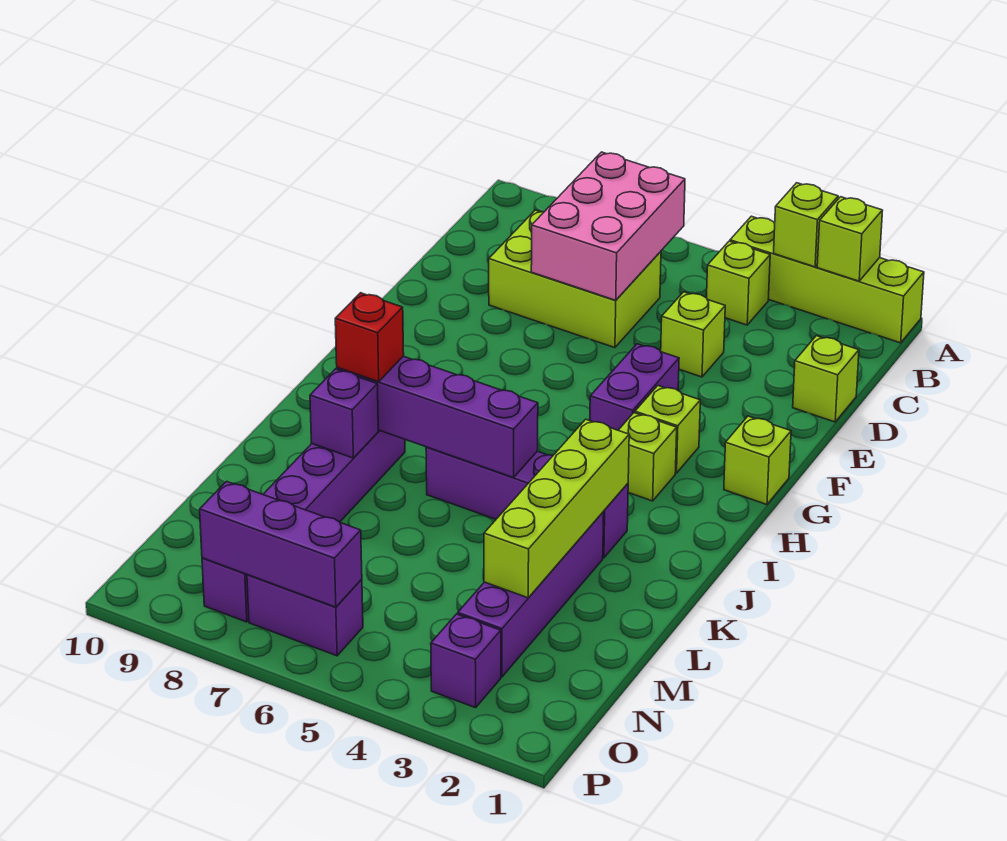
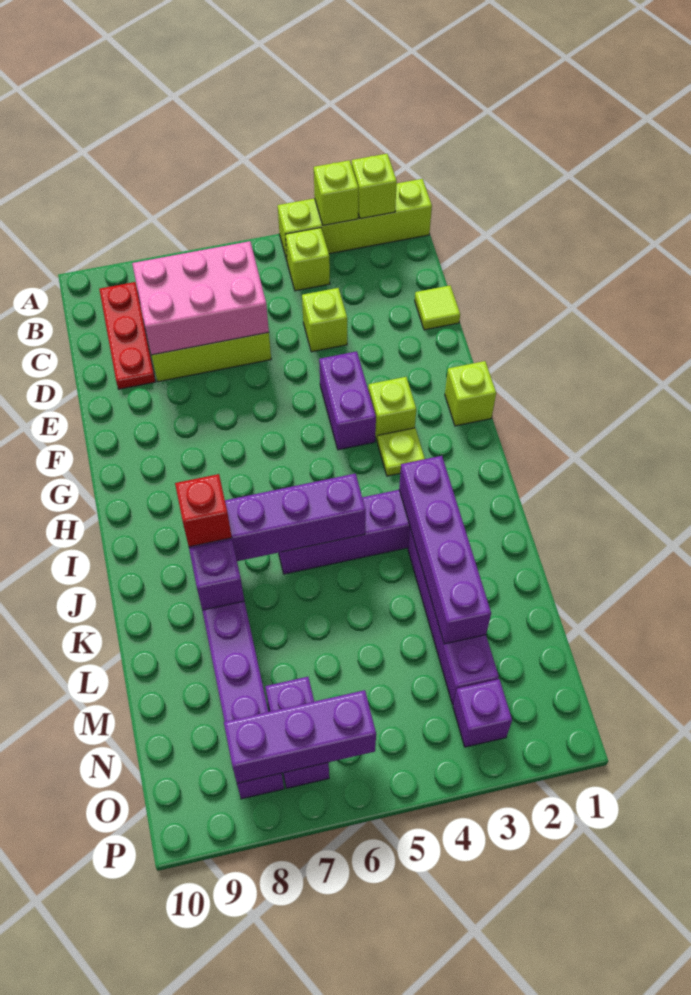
pink 2x3 brick [531,152,685,300] -> pink 2x3 brick turned to [132,241,269,355]
none -> red 1x3 plate [99,282,155,389]
lime 1x1 brick [793,336,859,422] -> lime 1x1 tile [415,286,460,330]
lime 1x1 brick [618,413,677,501] -> lime 1x1 plate [377,428,425,476]
lime 1x4 brick [484,419,629,598] -> purple 1x4 brick [399,456,491,644]
purple 1x2 brick [247,575,363,656] -> purple 1x2 brick turned to [265,677,329,788]

